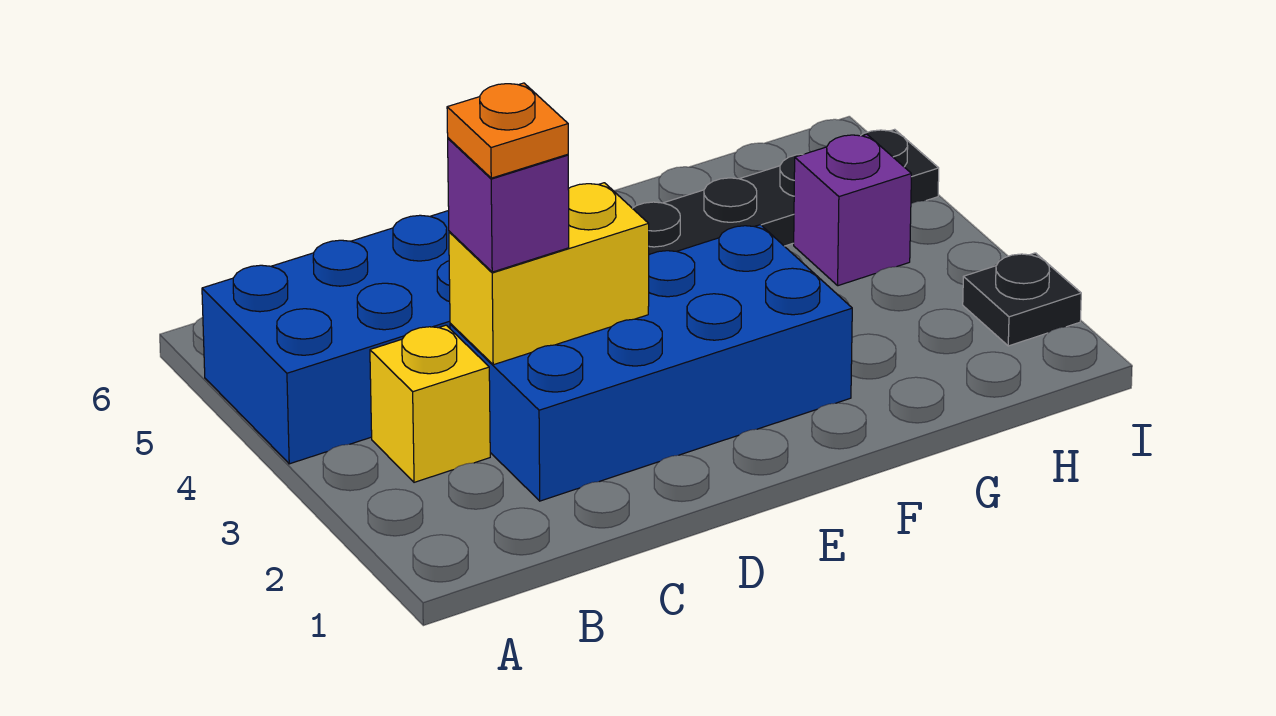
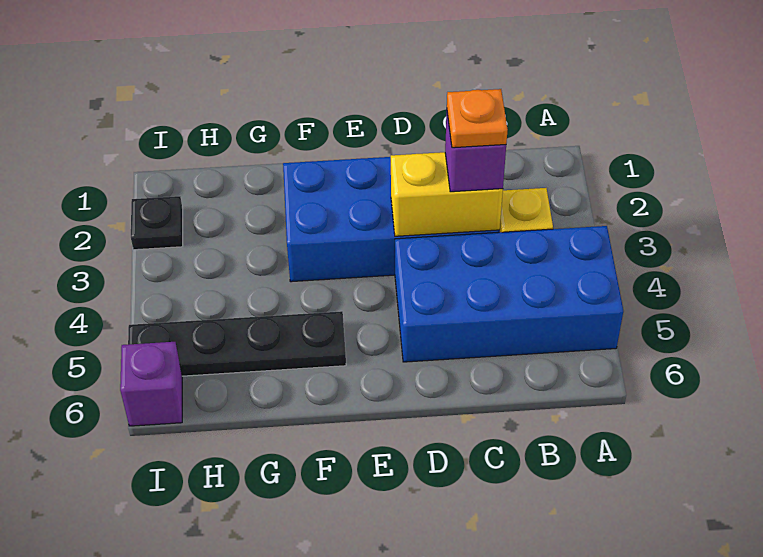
purple 1x1 brick [794,134,911,286] -> purple 1x1 brick moved to [120,342,182,426]

